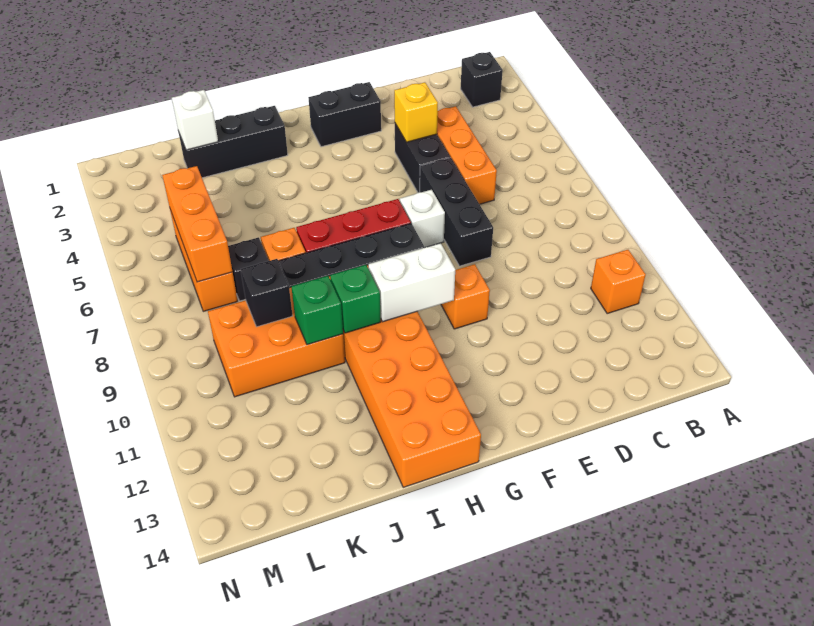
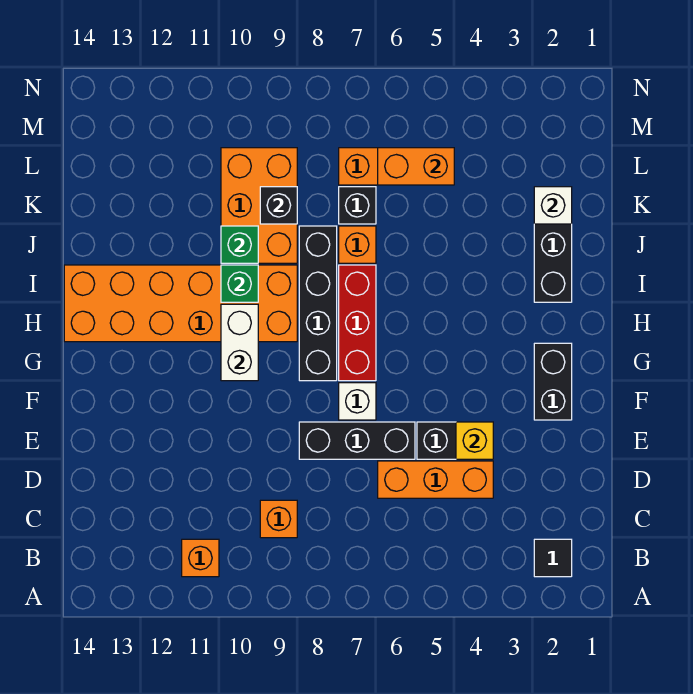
black 1x1 brick [461,52,503,107] -> black 1x1 tile [534,539,572,577]
orange 1x1 brick [441,264,490,329] -> orange 1x1 brick moved to [260,500,297,538]
orange 1x3 brick [162,166,232,282] -> orange 1x2 brick [378,148,454,185]

